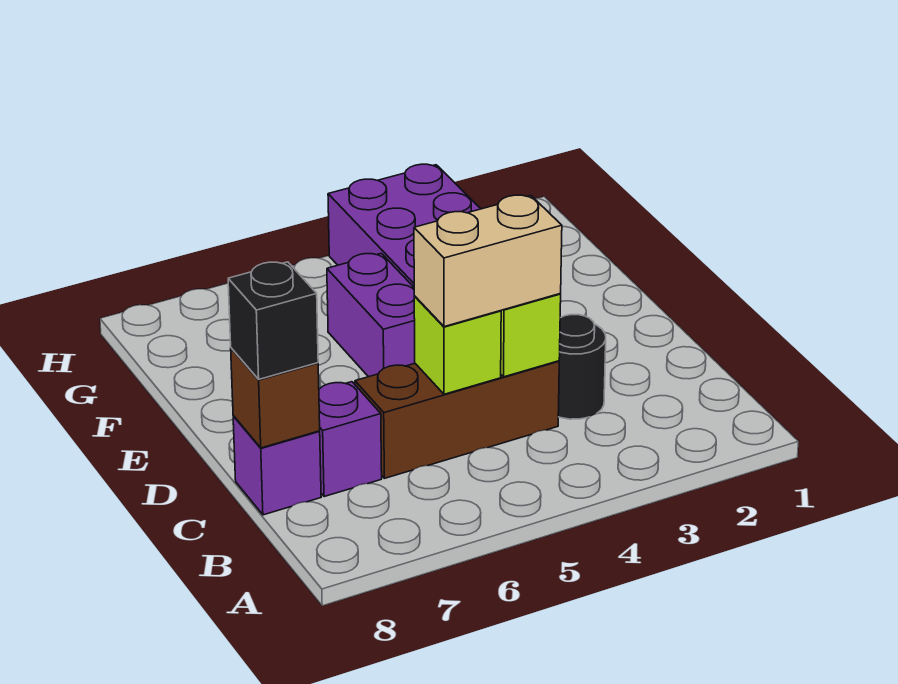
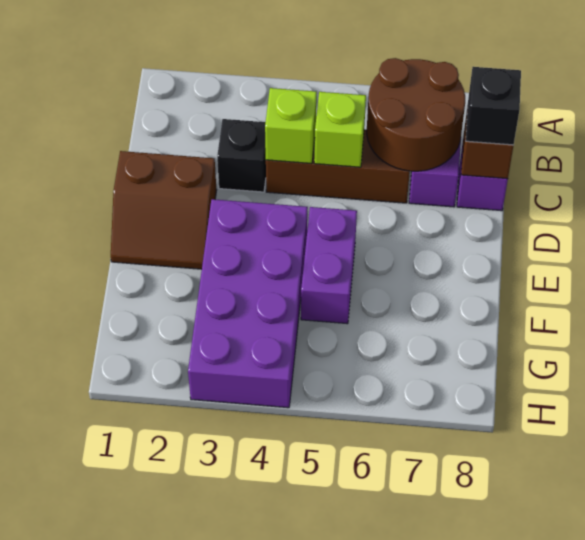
none -> brown 2x2 round brick [367,58,465,171]
black 1x1 round brick [558,315,606,419] -> black 1x1 brick [217,119,266,192]
tan 1x2 brick [414,195,562,327] -> none
none -> brown 2x2 slope [111,151,217,269]

